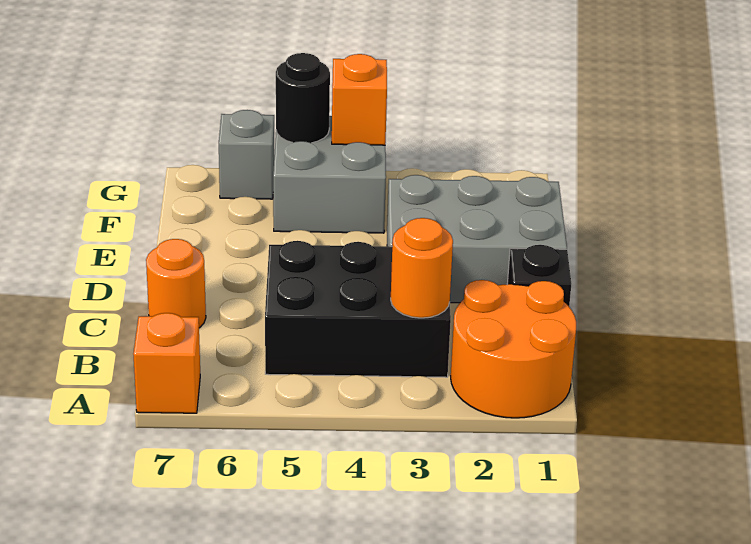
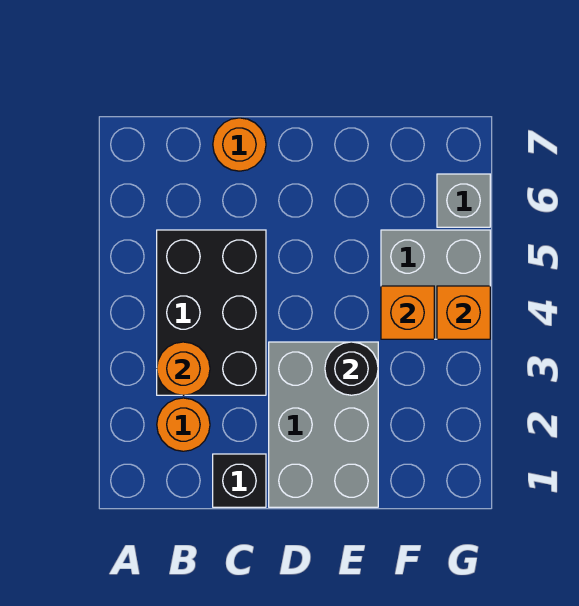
orange 2x2 round brick [451,280,576,418] -> orange 1x1 round brick [157,398,210,451]
orange 1x1 brick [133,313,200,413] -> orange 1x1 brick moved to [381,286,434,339]
black 1x1 round brick [276,53,330,143] -> black 1x1 round brick moved to [325,342,378,395]

